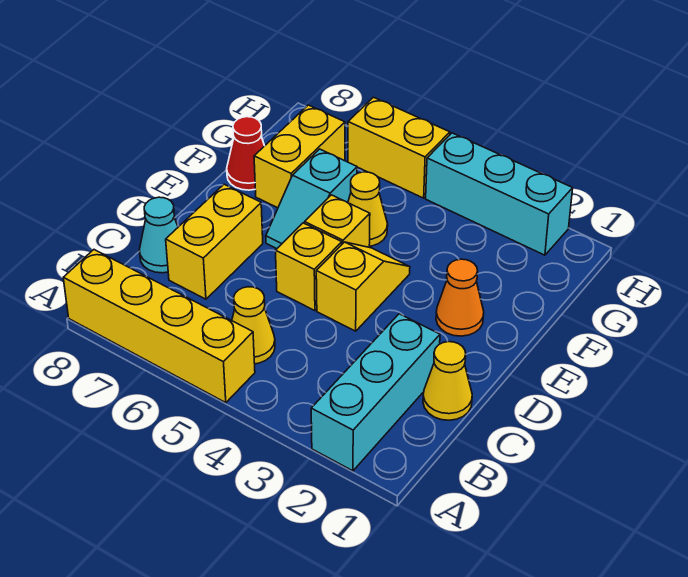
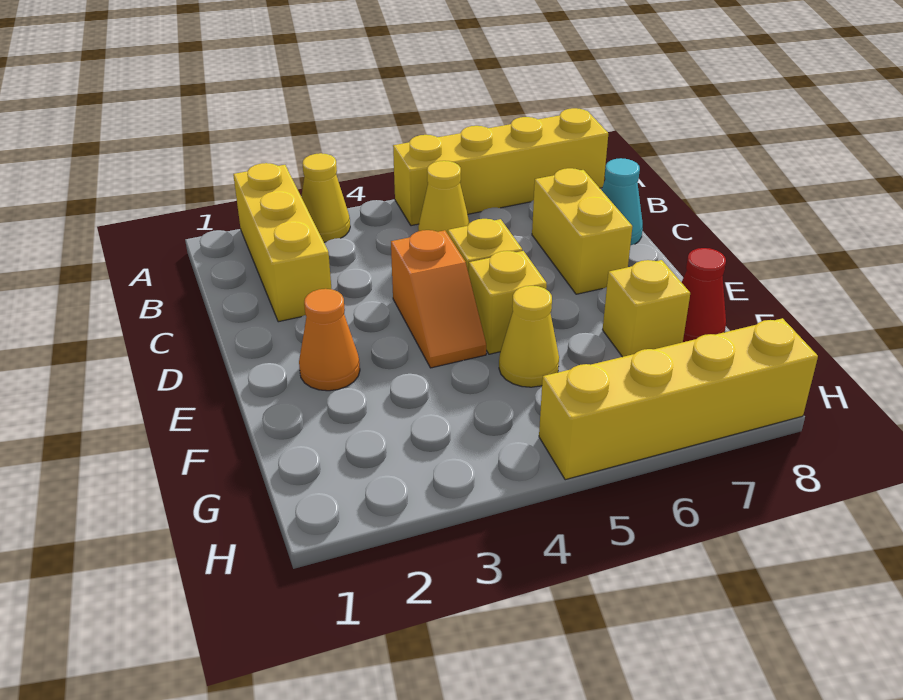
cyan 1x3 brick [311,314,440,471] -> yellow 1x3 brick [233,163,331,322]
yellow 1x1 cone [423,342,472,420] -> yellow 1x1 cone moved to [301,153,350,242]
yellow 1x2 slope [316,242,410,331] -> orange 1x2 slope [391,230,486,368]
cyan 1x2 slope [266,149,357,249] -> none
yellow 1x2 brick [254,105,345,208] -> yellow 1x1 brick [603,260,690,357]
cyan 1x3 brick [426,133,573,255] -> none
yellow 1x2 brick [348,97,450,198] -> yellow 1x4 brick [539,318,818,480]

